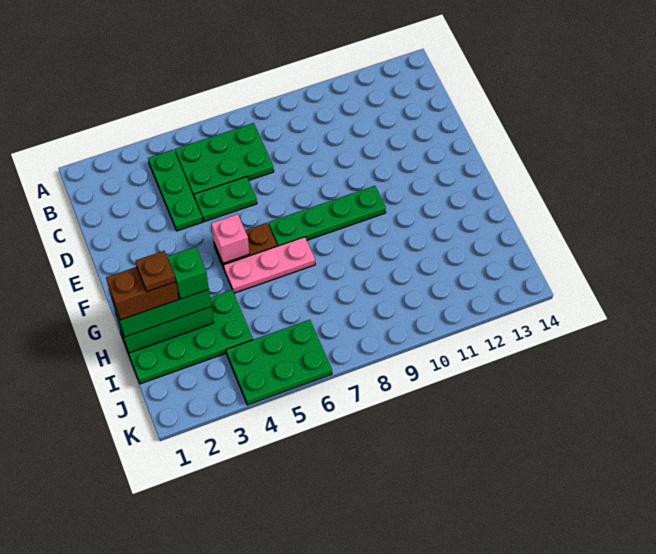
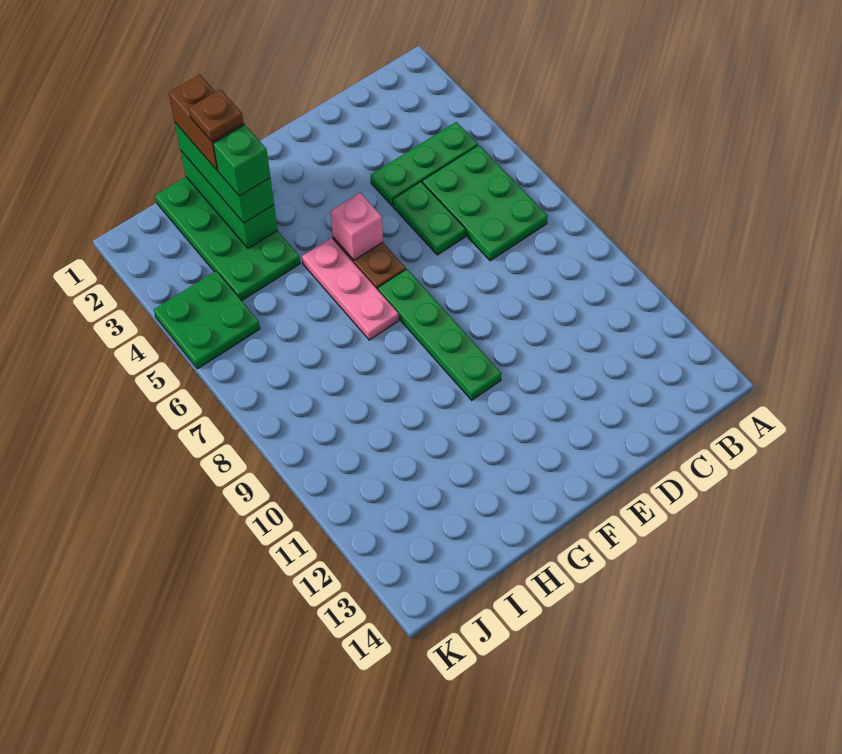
green 2x3 plate [226,320,332,405] -> green 2x2 plate [154,271,260,369]

